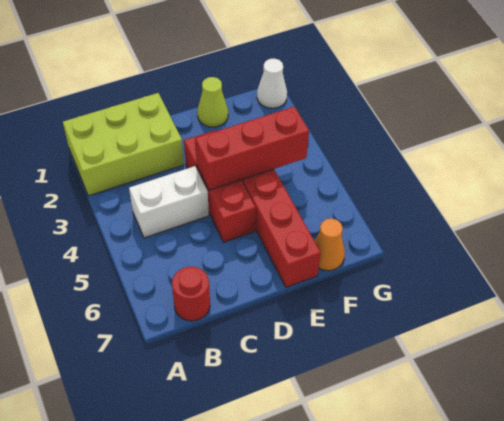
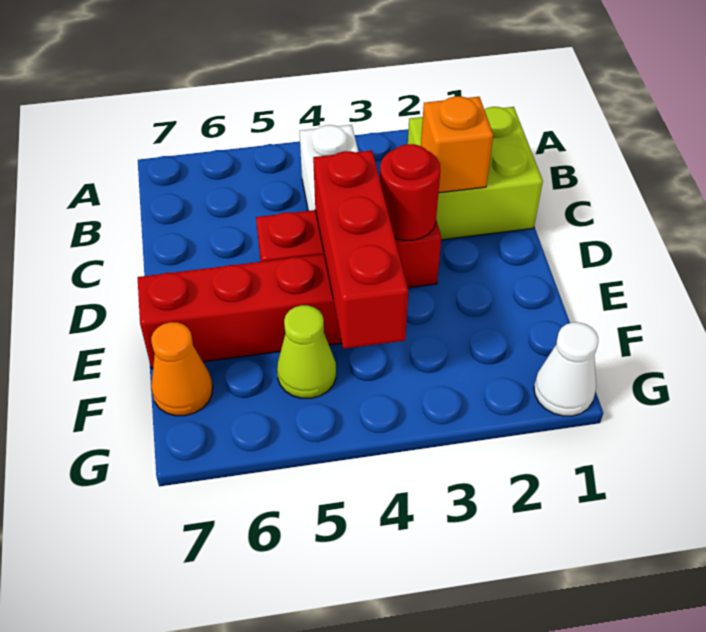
lime 2x3 brick [63,93,184,196] -> lime 2x2 brick [408,107,543,240]
red 1x1 round brick [172,267,210,321] -> red 1x1 round brick moved to [380,144,440,240]
none -> orange 1x1 brick [421,96,493,193]
lime 1x1 cone [197,77,228,127] -> lime 1x1 cone moved to [277,305,336,398]

